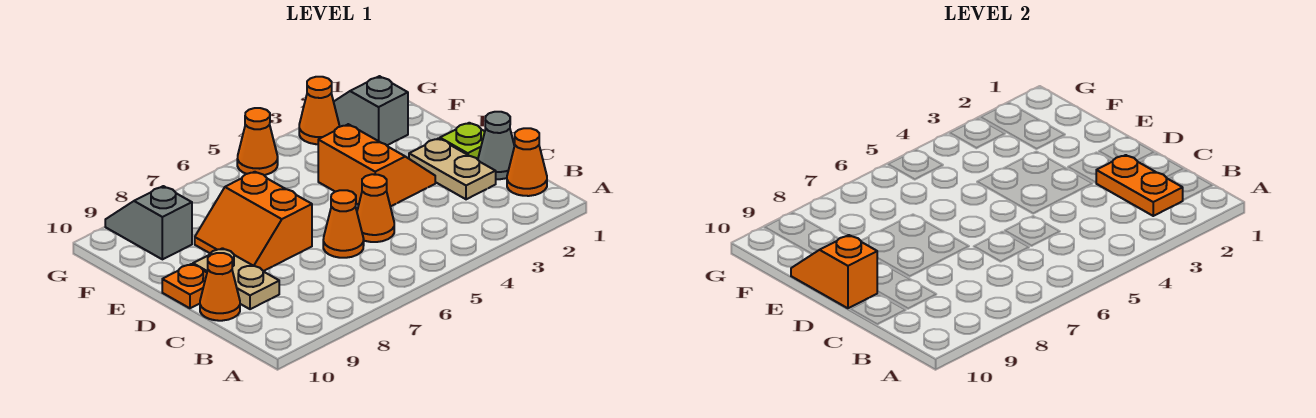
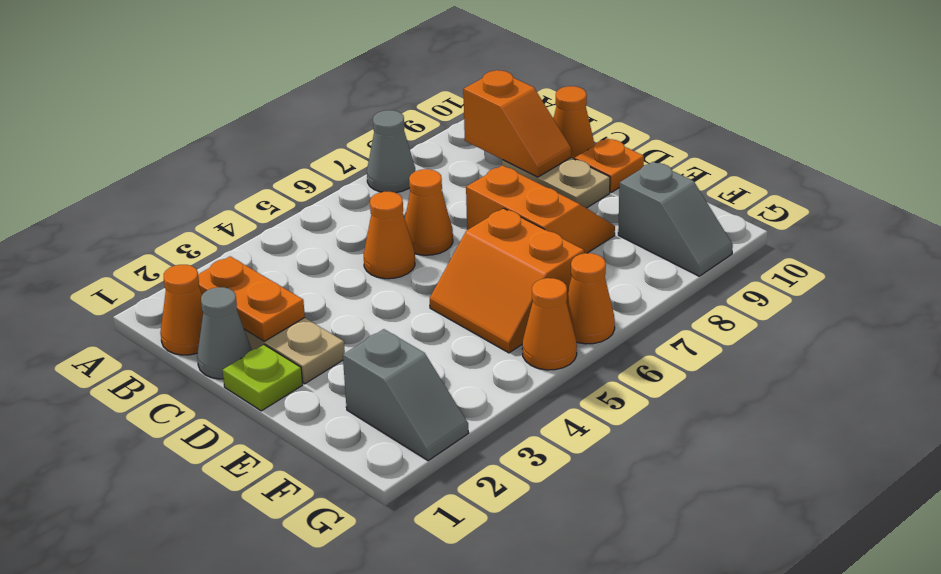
none -> grey 1x1 cone [367,110,415,193]
orange 2x2 slope [318,124,435,207] -> orange 2x2 slope moved to [430,208,584,353]
orange 1x2 slope [791,235,878,308] -> orange 1x2 slope moved to [463,70,571,177]
orange 1x1 cone [299,77,339,144] -> orange 1x1 cone moved to [566,253,615,344]

